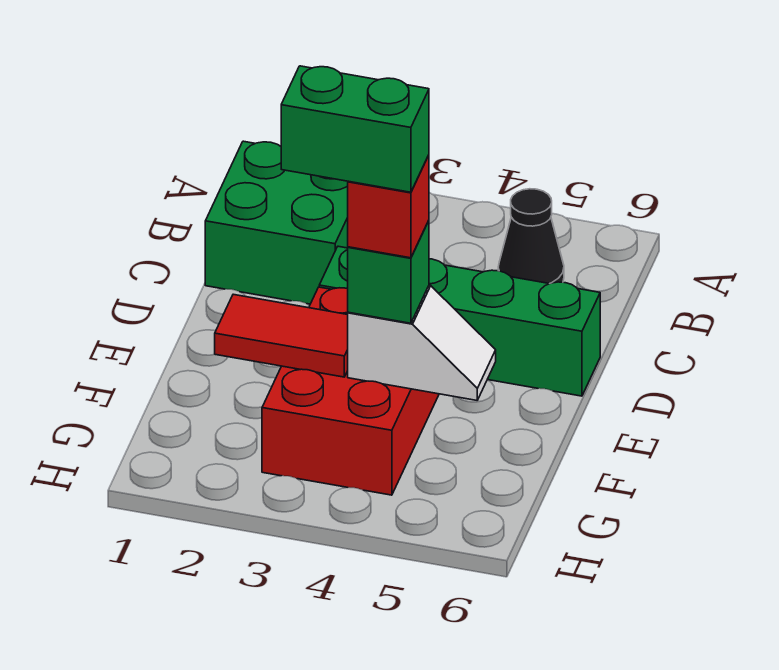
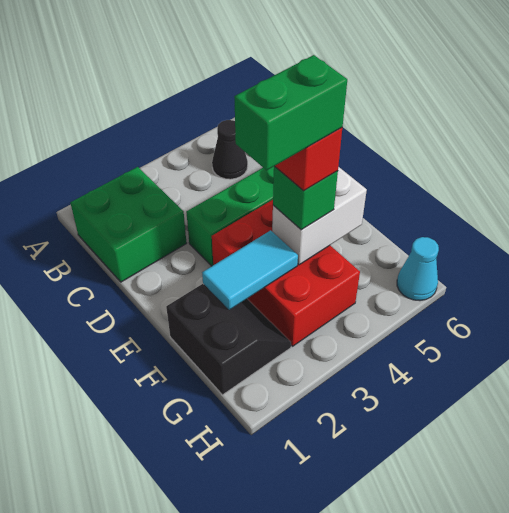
none -> black 2x2 slope [166,284,291,395]
red 1x2 tile [215,294,348,377] -> cyan 1x2 tile [202,230,298,310]
white 1x2 slope [348,285,496,400] -> white 1x2 brick [272,167,367,265]
none -> cyan 1x1 cone [397,237,439,301]

